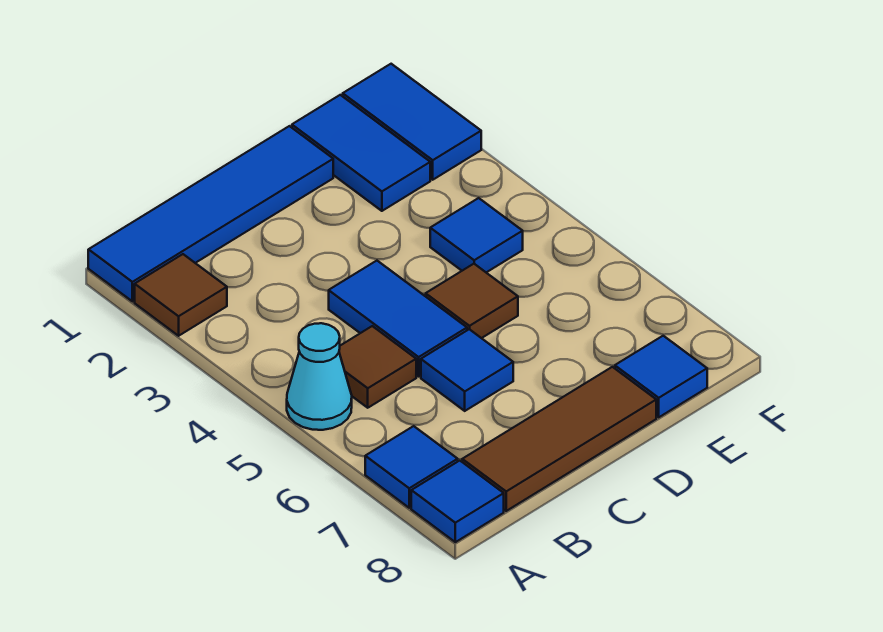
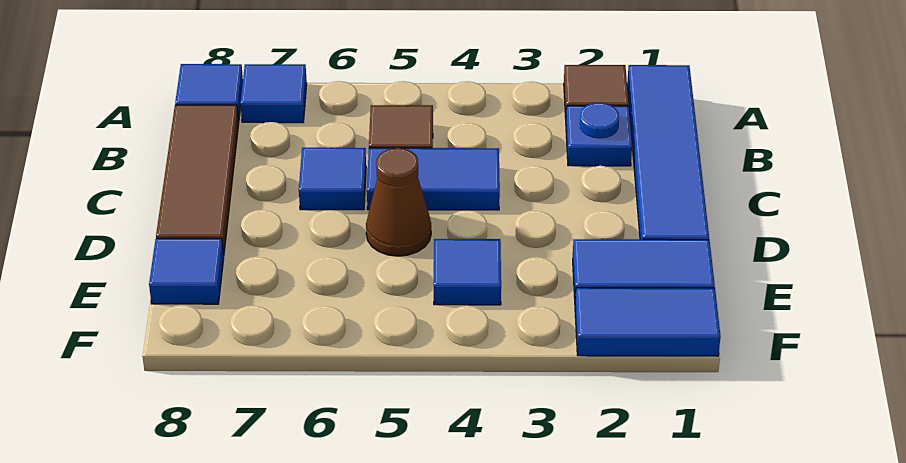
cyan 1x1 cone [287,323,352,430] -> none
none -> blue 1x1 plate [566,103,632,166]
brown 1x1 tile [426,264,518,338] -> brown 1x1 cone [366,148,431,256]

